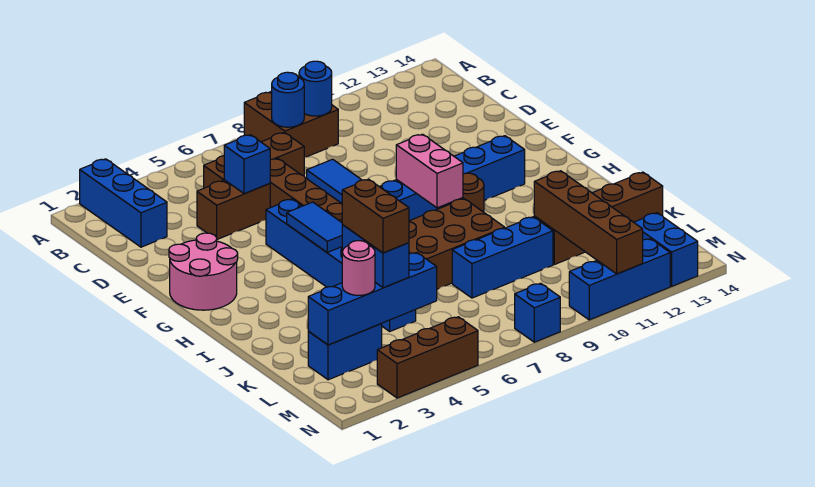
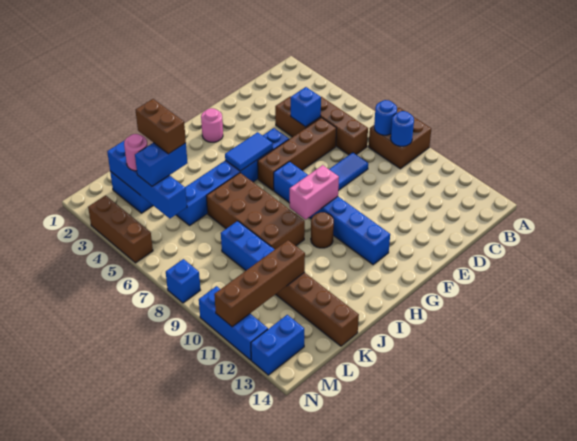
blue 1x3 brick [80,159,167,247] -> none
pink 2x2 round brick [169,233,238,310] -> pink 1x1 round brick [201,108,223,142]
brown 1x2 brick [342,179,409,253] -> brown 1x2 brick turned to [135,99,186,154]

